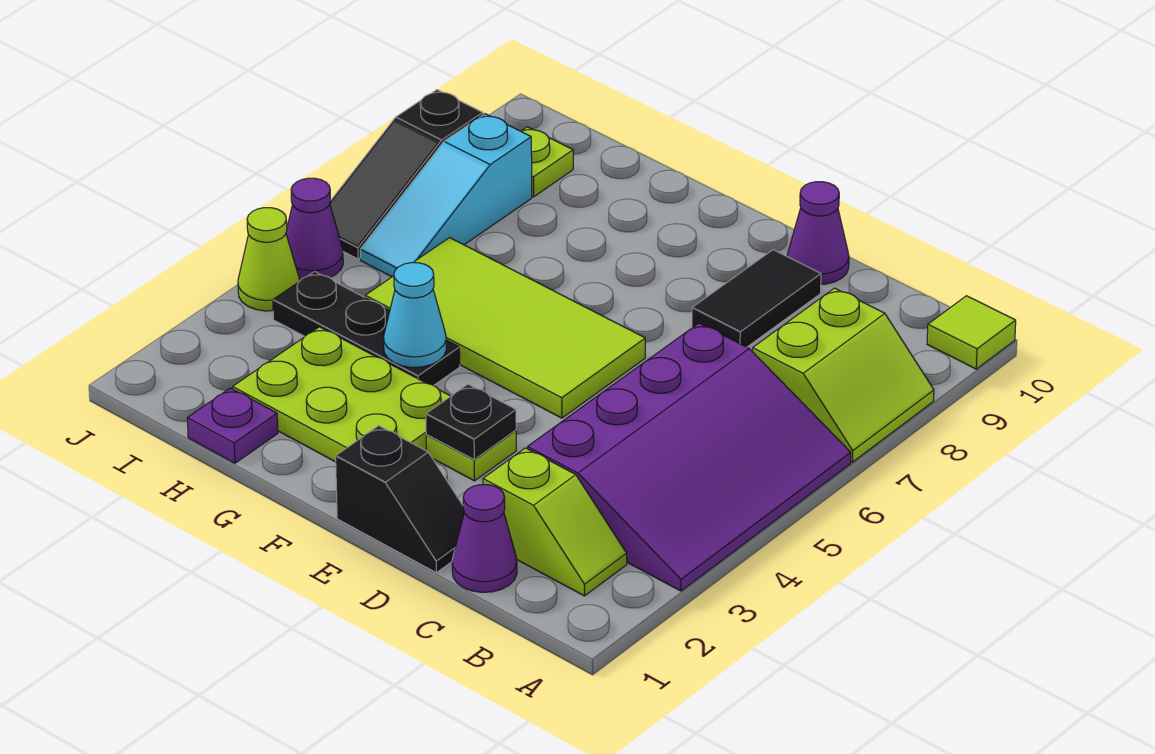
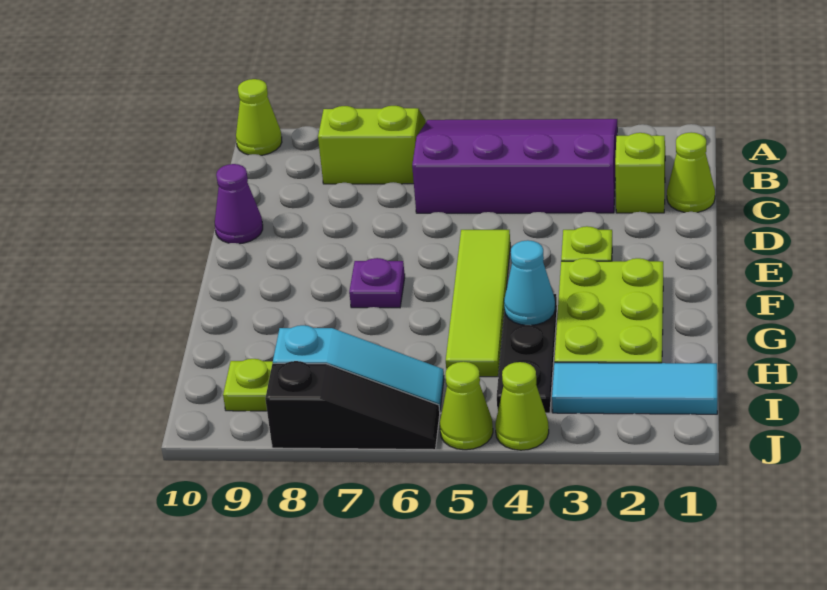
lime 1x1 tile [927,296,1016,369] -> lime 1x1 cone [236,79,282,155]
purple 1x1 cone [452,485,517,592] -> lime 1x1 cone [667,132,715,212]
black 1x2 slope [336,426,464,573] -> none
black 1x2 tile [692,250,821,347] -> none
black 1x1 plate [426,384,516,460] -> none
lime 2x4 tile [365,238,645,418] -> lime 1x4 tile [446,230,510,377]
purple 1x1 plate [187,388,278,463] -> purple 1x1 plate moved to [349,258,405,308]
none -> cyan 1x3 tile [552,363,717,414]
purple 1x1 cone [286,178,343,280] -> lime 1x1 cone [440,362,493,450]

